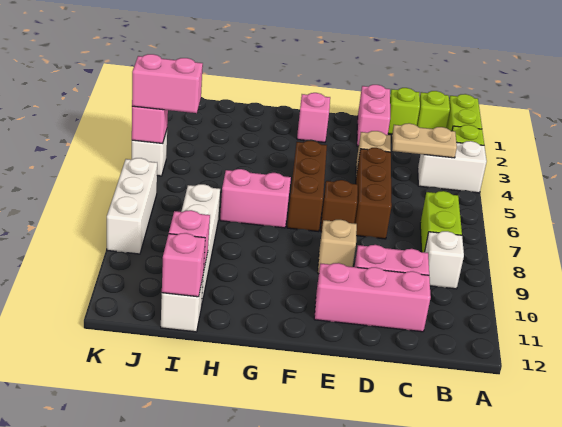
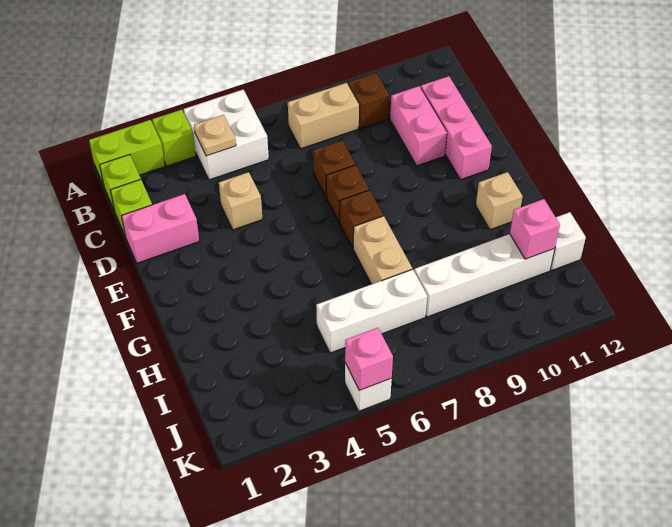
white 1x2 brick [418,141,487,193] -> white 2x2 brick [184,90,269,180]
tan 1x2 plate [392,123,457,158] -> tan 1x1 plate [194,115,236,156]
lime 1x2 brick [420,191,462,252] -> tan 1x2 brick [288,83,359,149]
white 1x1 brick [425,231,464,289] -> brown 1x1 brick [348,73,389,129]
brown 1x3 brick [354,148,392,239] -> brown 1x1 brick [313,140,355,197]
tan 1x1 brick [318,220,357,274] -> tan 1x1 brick moved to [476,172,523,230]
pink 1x1 brick [297,93,330,142] -> none
brown 1x3 brick [287,141,327,232] -> brown 1x1 brick [340,190,383,248]
pink 1x2 brick [220,169,291,228] -> tan 1x2 brick [353,216,412,284]
pink 1x1 brick [162,233,205,297] -> none
pink 1x2 brick [132,54,203,113] -> none
white 1x3 brick [107,158,157,254] -> white 1x3 brick moved to [316,269,427,353]

